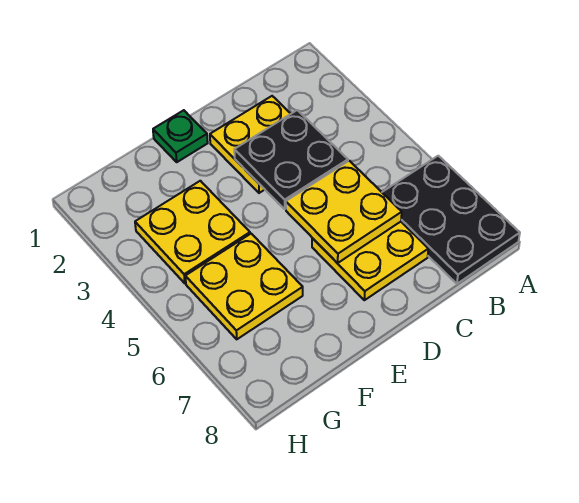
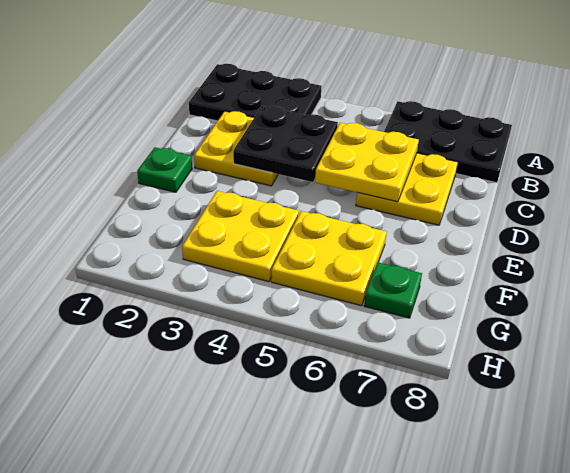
none -> black 2x3 plate [189,64,322,121]
none -> green 1x1 plate [364,262,422,318]

